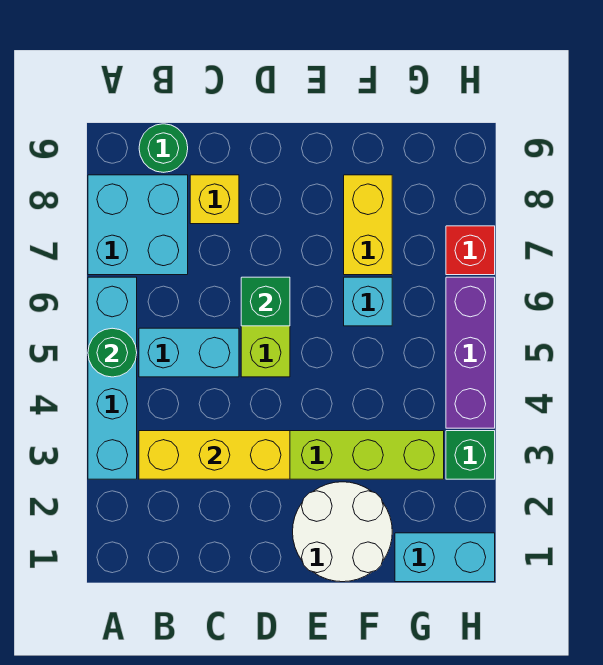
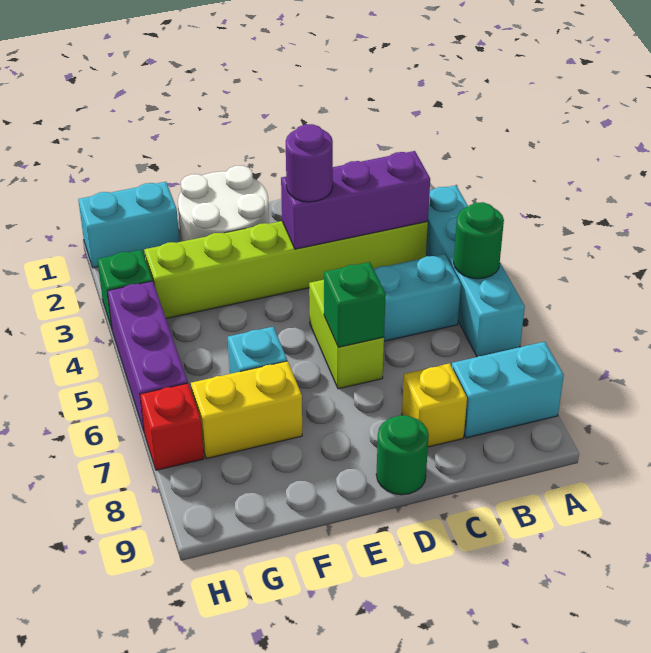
cyan 2x2 brick [88,175,188,275] -> cyan 1x2 brick [452,342,564,438]
yellow 1x3 brick [139,431,290,479] -> purple 1x3 brick [281,151,430,249]
green 1x1 round brick [139,124,188,172] -> green 1x1 round brick moved to [376,415,429,495]
none -> purple 1x1 round brick [286,124,333,202]
yellow 1x2 brick [344,175,392,275] -> yellow 1x2 brick turned to [191,361,302,459]

